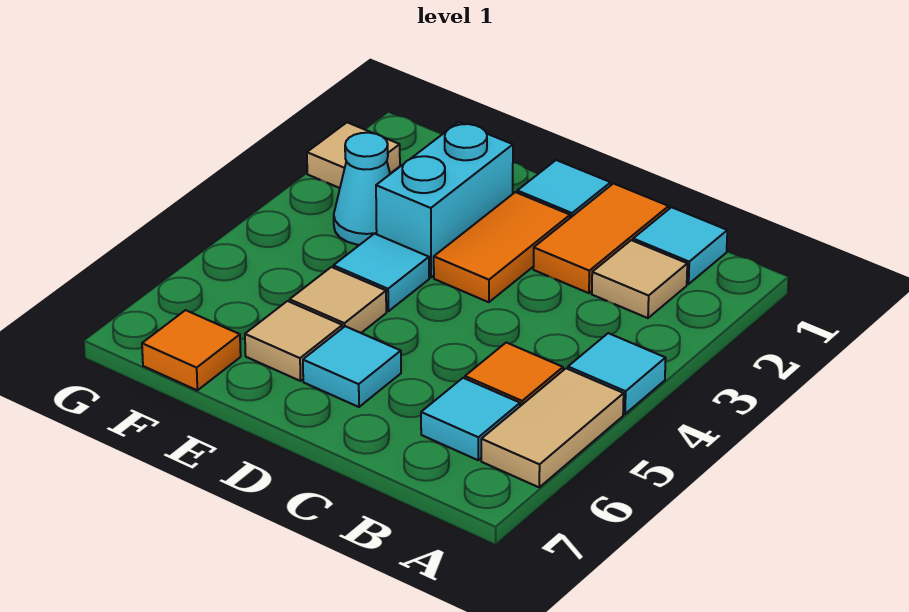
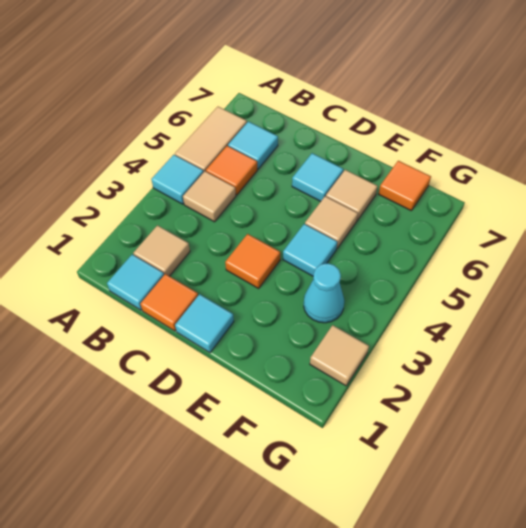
none -> tan 1x1 tile [183,171,236,222]
orange 1x2 tile [533,184,669,293] -> orange 1x1 tile [140,274,198,331]
orange 1x2 tile [434,192,570,302] -> orange 1x1 tile [225,234,280,288]
cyan 1x2 brick [376,122,513,277] -> none

